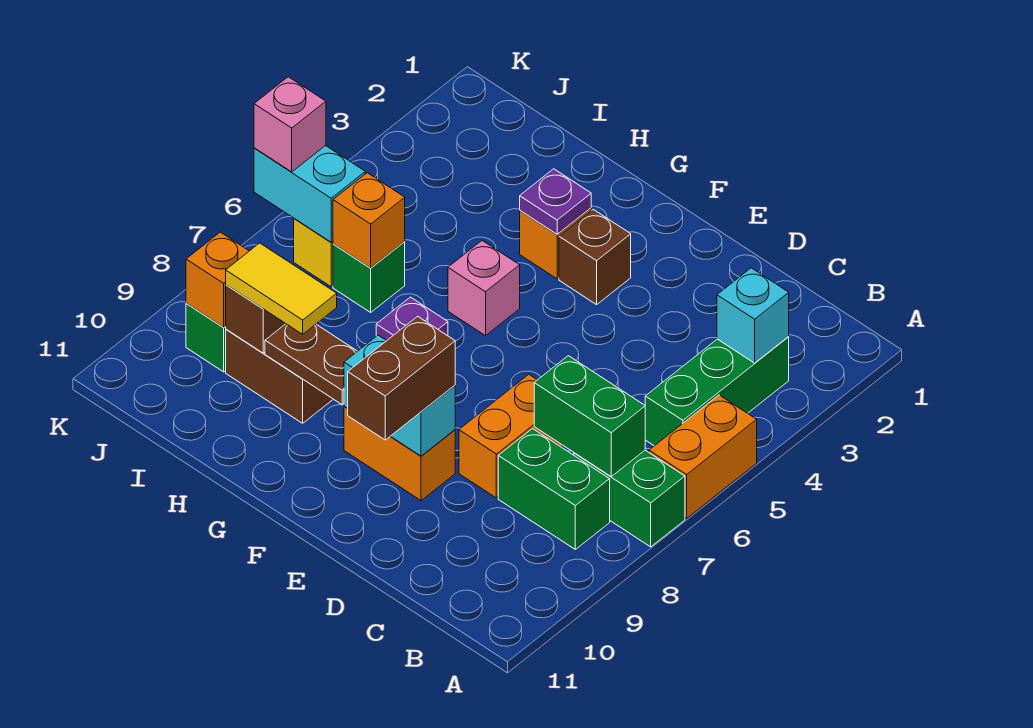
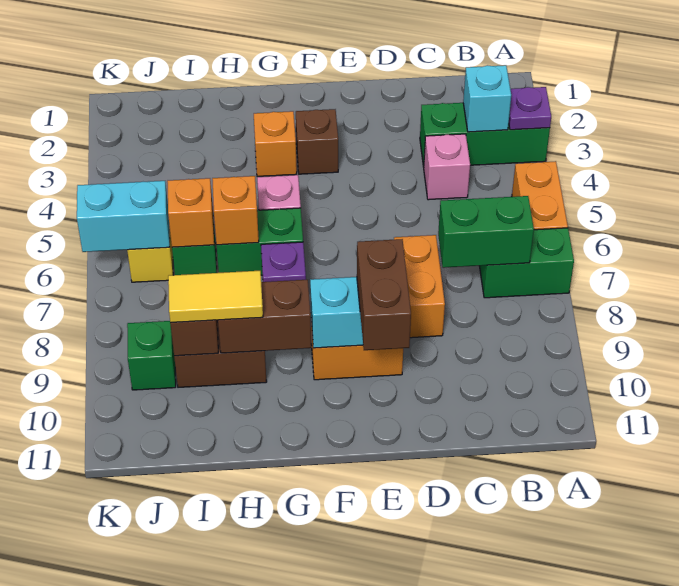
green 1x3 brick [645,337,789,446] -> green 1x3 brick turned to [420,103,550,167]
green 1x2 brick [498,429,610,549] -> green 1x2 brick moved to [216,208,303,275]
purple 1x1 plate [520,169,591,234] -> purple 1x1 plate moved to [509,87,551,130]
brown 1x2 plate [265,324,357,405] -> brown 1x2 brick [218,280,311,353]
orange 1x1 brick [186,232,249,327] -> orange 1x1 brick moved to [212,176,259,245]
pink 1x1 brick [254,77,326,172] -> pink 1x1 brick moved to [424,134,470,200]

